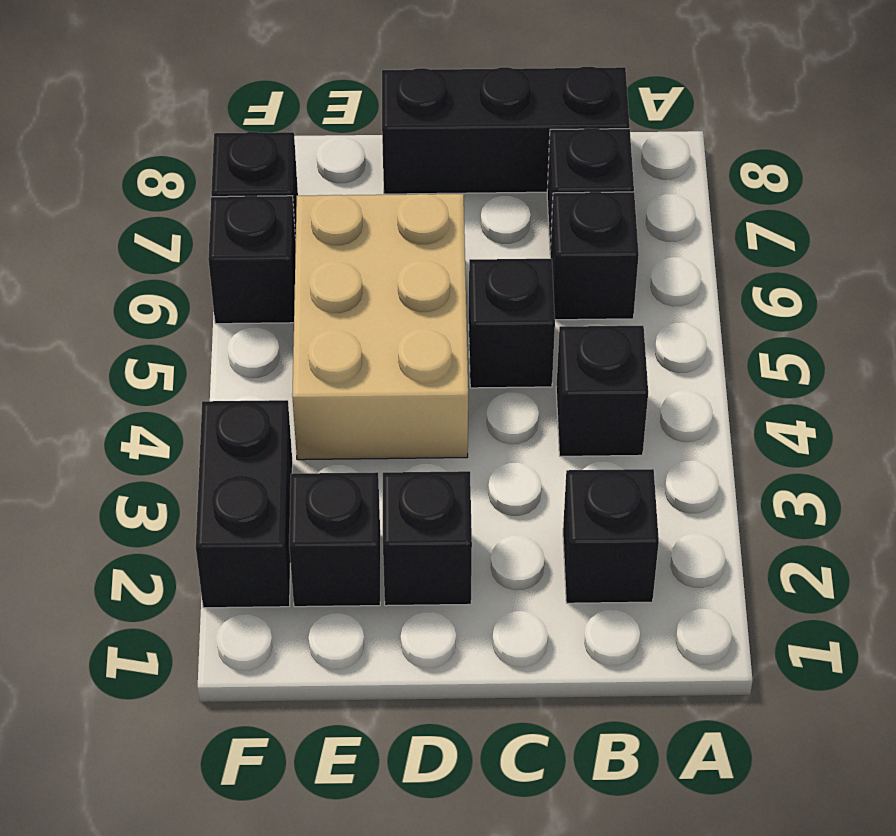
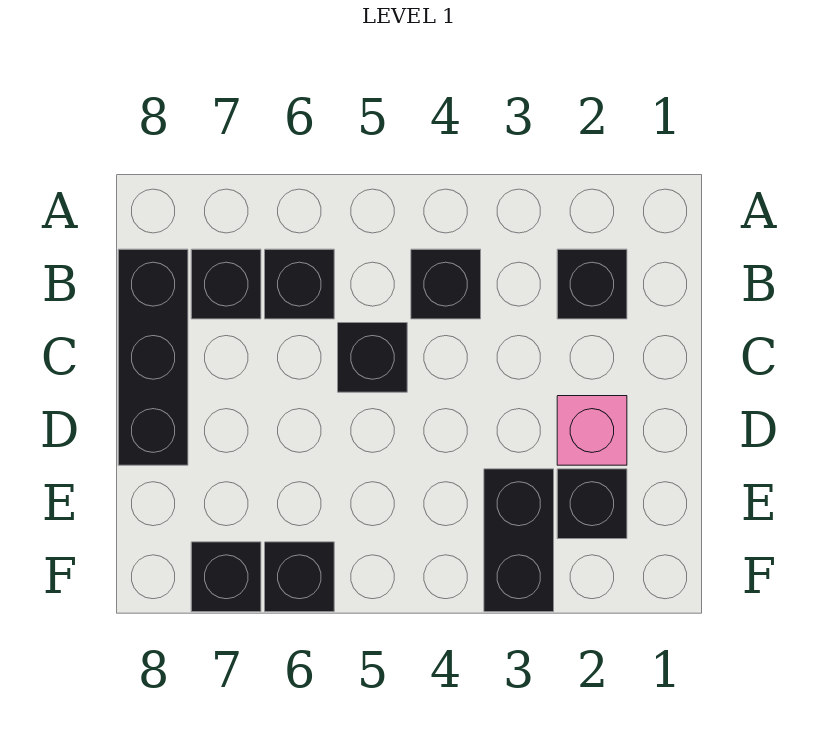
black 1x1 brick [383,471,472,606] -> pink 1x1 brick [557,396,627,465]
tan 2x3 brick [292,194,468,460] -> none
black 1x2 brick [196,400,293,608] -> black 1x2 brick turned to [484,469,554,612]

